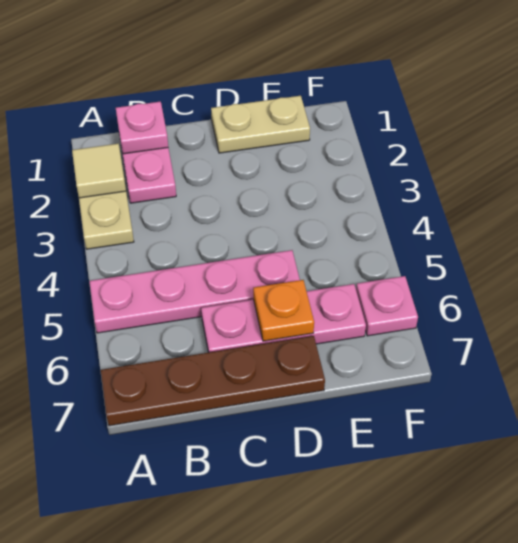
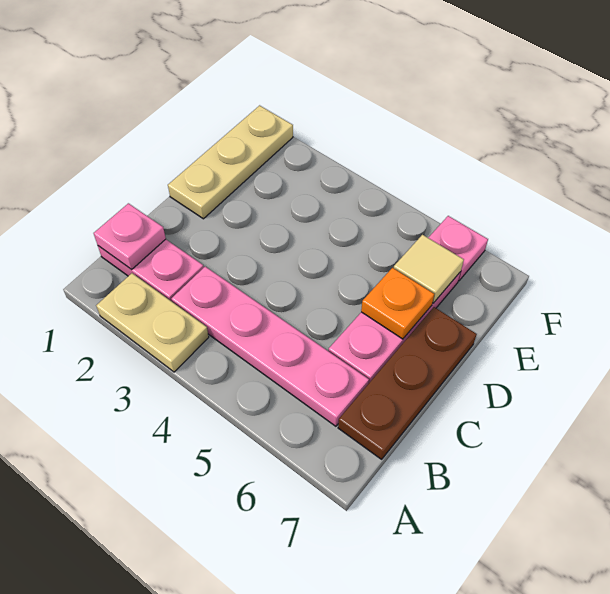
tan 1x1 tile [72,144,126,198] -> tan 1x1 tile moved to [394,235,464,303]
pink 1x4 plate [89,250,300,333] -> pink 1x4 plate turned to [172,267,369,426]
brown 1x4 plate [101,336,325,426] -> brown 1x3 plate [338,307,477,459]
tan 1x2 plate [211,96,310,153] -> tan 1x3 plate [168,105,293,219]

